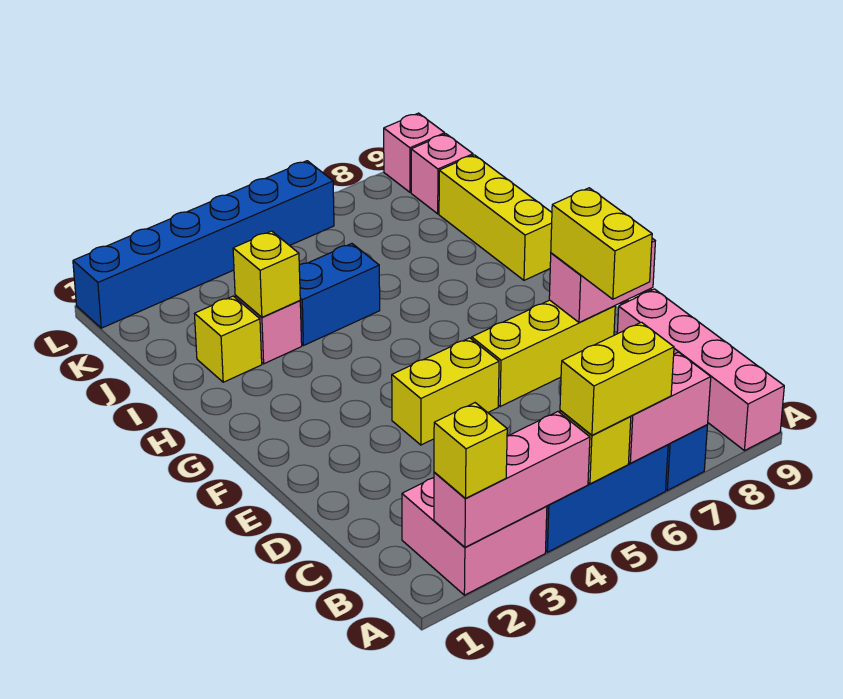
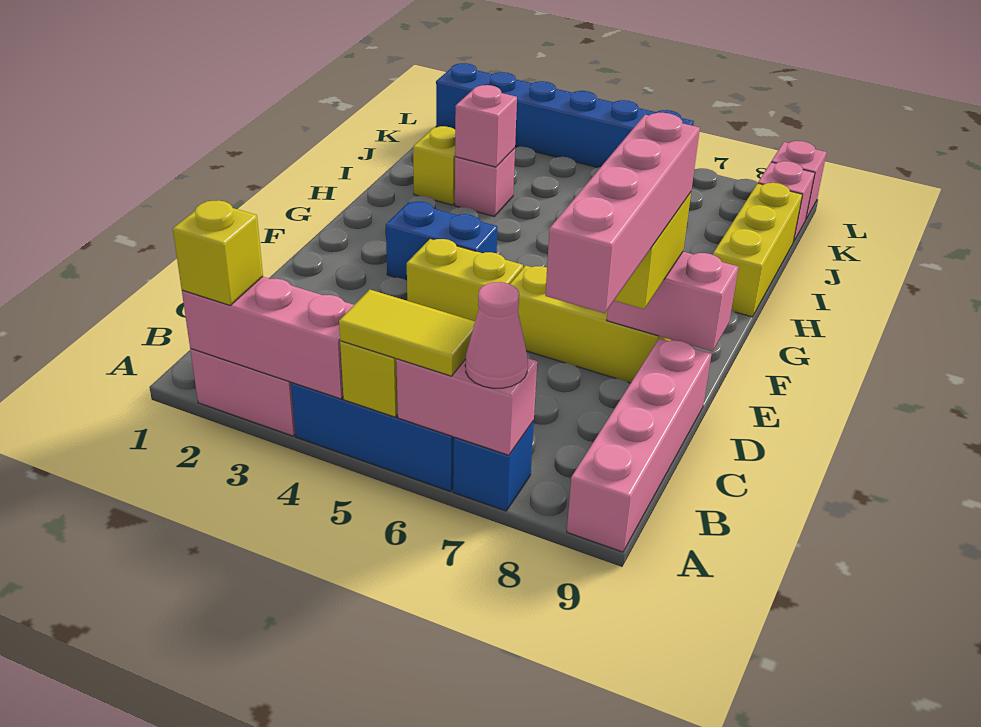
yellow 1x2 brick [560,322,674,435] -> yellow 1x2 tile [339,290,475,376]
none -> pink 1x1 cone [465,282,528,388]
none -> pink 1x4 brick [545,113,700,313]
yellow 1x1 brick [233,231,300,317] -> pink 1x1 brick [455,85,517,167]
blue 1x2 brick [299,244,380,345] -> blue 1x2 brick moved to [386,202,497,280]

